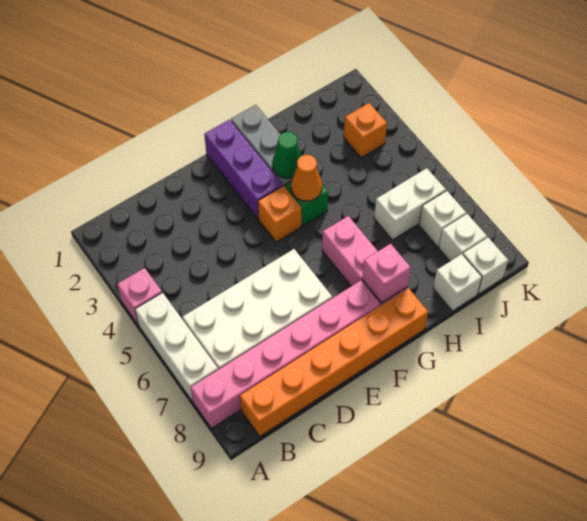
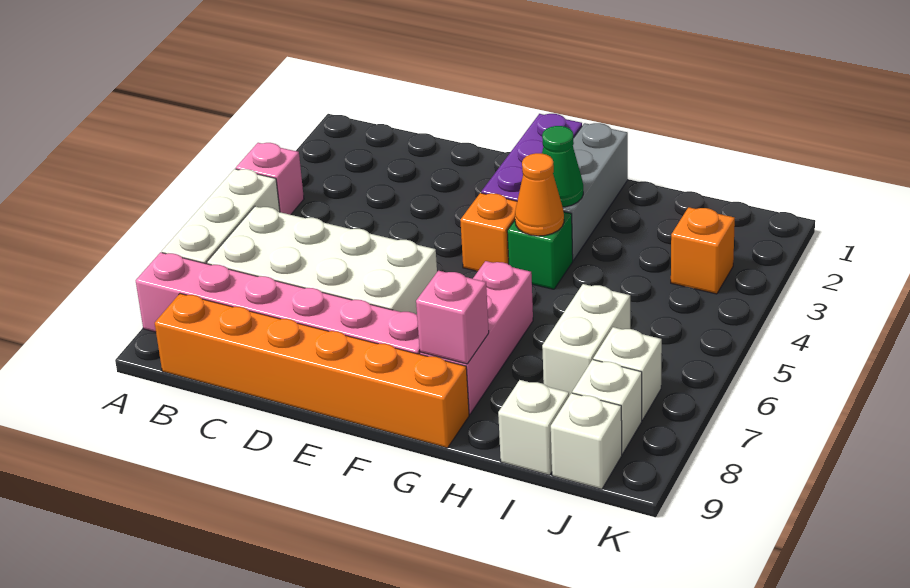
white 1x2 brick [374,168,446,240] -> white 1x2 brick turned to [542,284,630,396]

